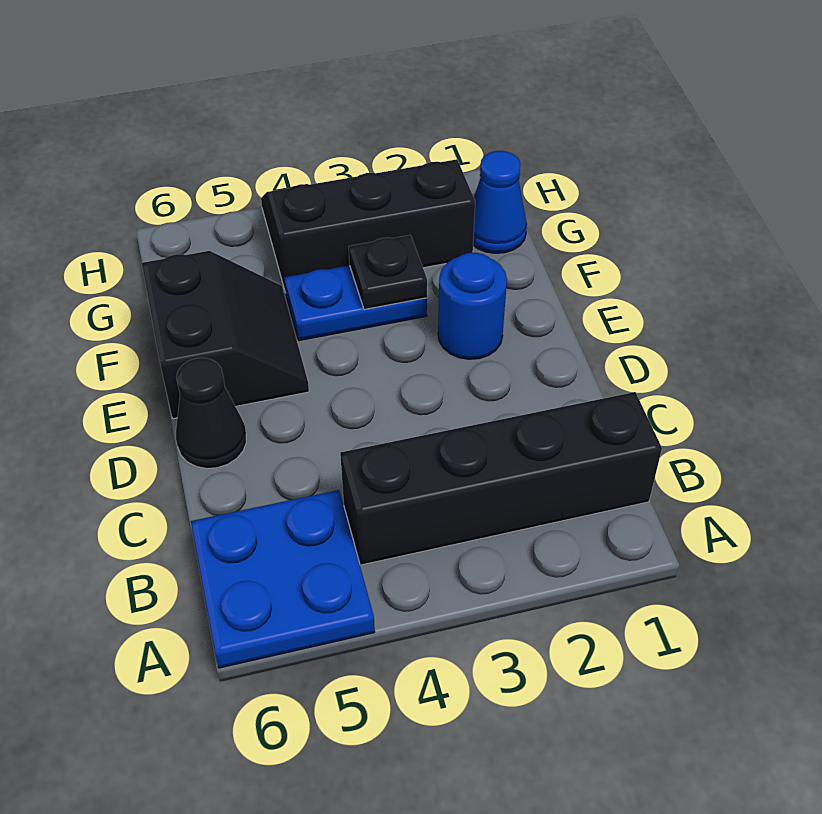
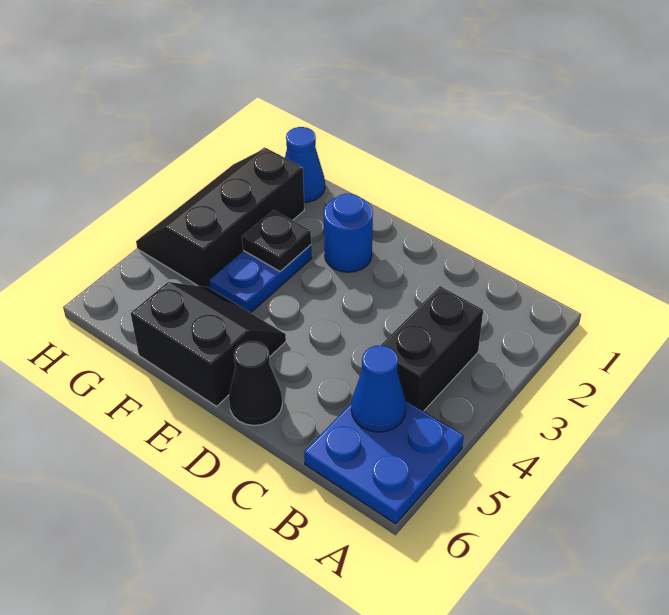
black 1x4 brick [340,392,662,565] -> black 1x2 brick [380,286,483,411]
none -> blue 1x1 cone [351,345,406,432]

